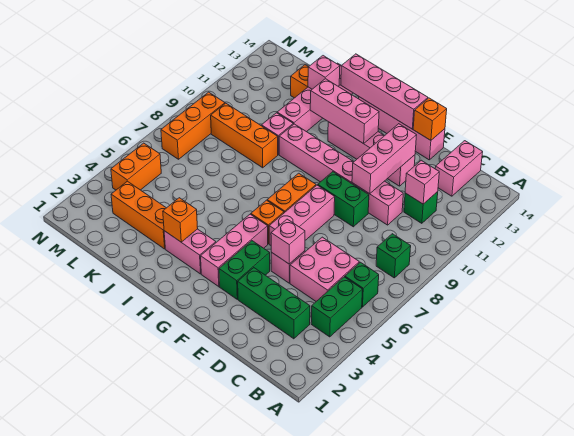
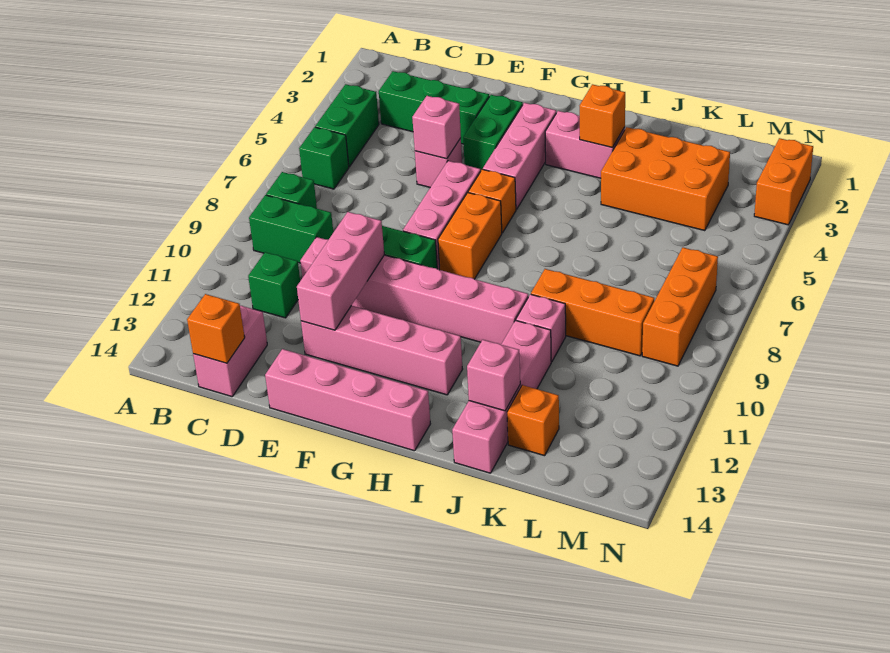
none -> green 1x2 brick [249,195,333,263]
pink 2x2 brick [290,237,359,301] -> none
pink 1x1 brick [405,160,439,204] -> none
orange 1x1 brick [413,98,447,140] -> orange 1x1 brick moved to [187,294,245,363]
pink 1x4 brick [341,54,428,129] -> none
pink 1x3 brick [310,79,379,144] -> none
orange 1x3 brick [111,181,166,249] -> orange 2x3 brick [601,127,730,231]
orange 1x2 brick [111,143,161,190] -> orange 1x2 brick moved to [754,138,813,225]

